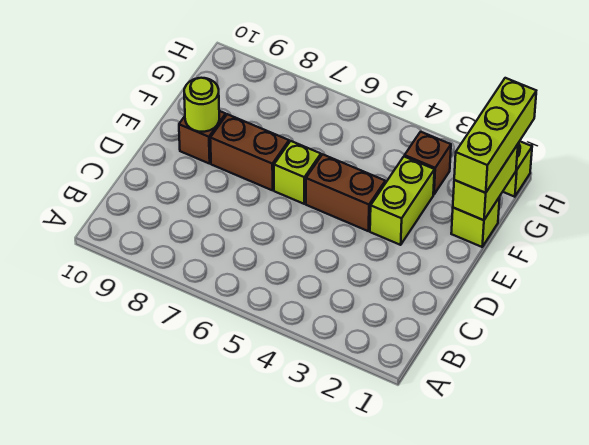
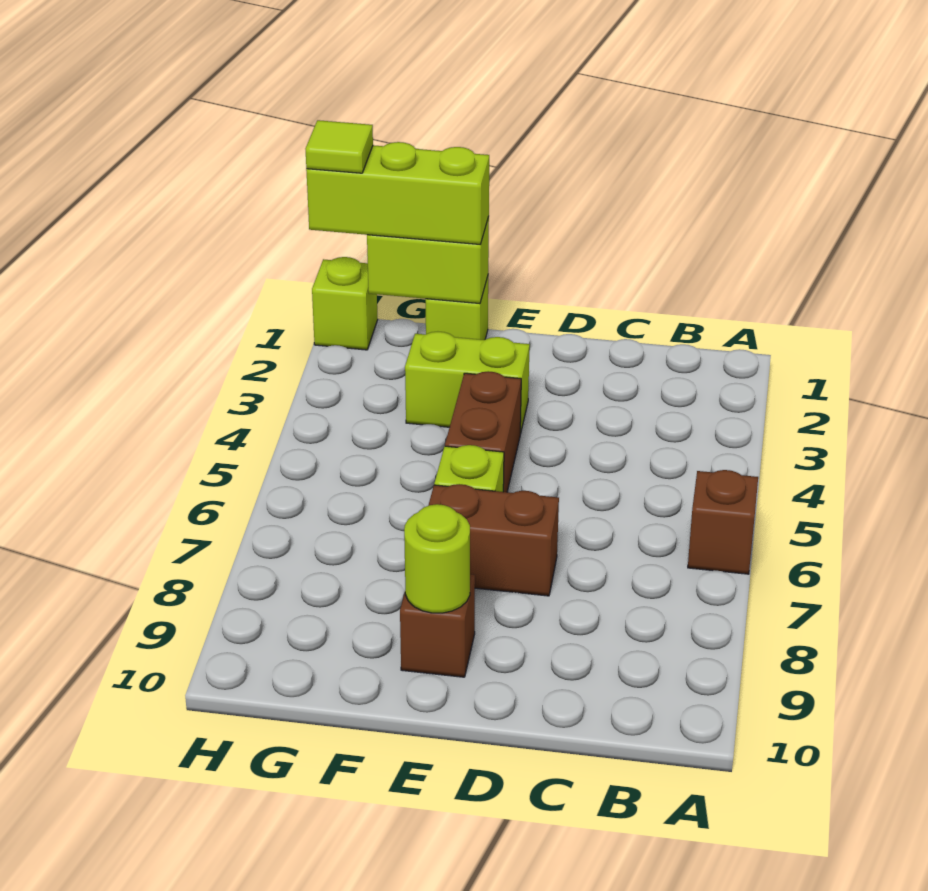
brown 1x2 brick [210,114,289,190] -> brown 1x2 brick turned to [428,484,559,596]
brown 1x1 brick [404,132,451,195] -> brown 1x1 brick moved to [688,470,758,574]
none -> lime 1x1 tile [306,120,373,173]

